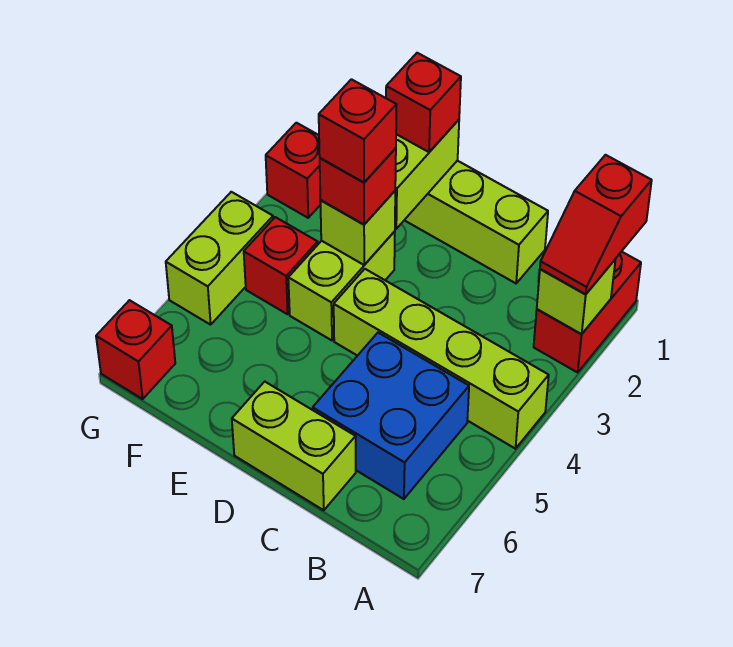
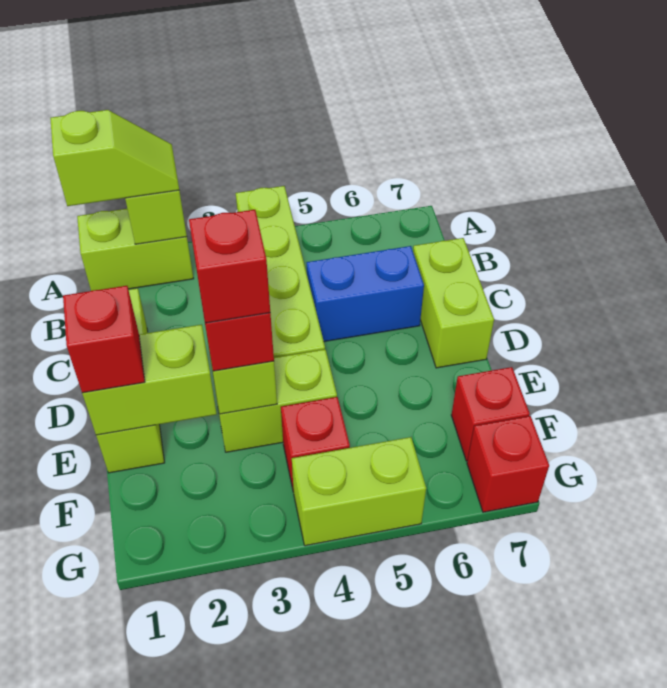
red 1x2 brick [534,252,641,372] -> lime 1x2 brick [77,209,194,291]
red 1x2 slope [540,155,652,294] -> lime 1x2 slope [50,110,179,206]
blue 2x2 brick [313,333,469,499] -> blue 1x2 brick [306,246,424,342]
red 1x1 brick [266,123,321,218] -> red 1x1 brick moved to [451,367,530,461]

